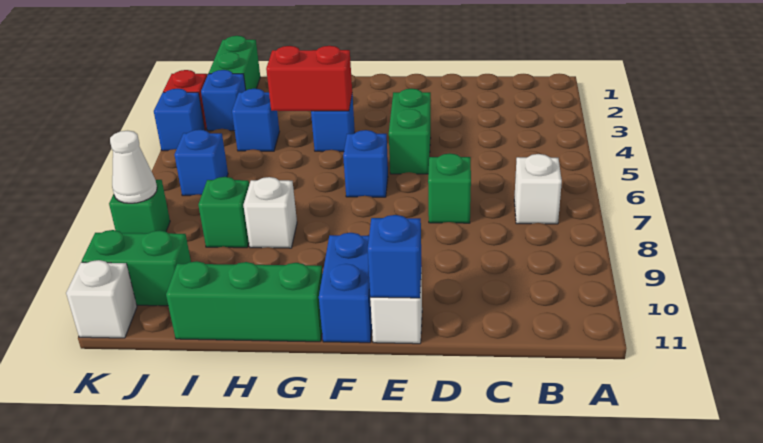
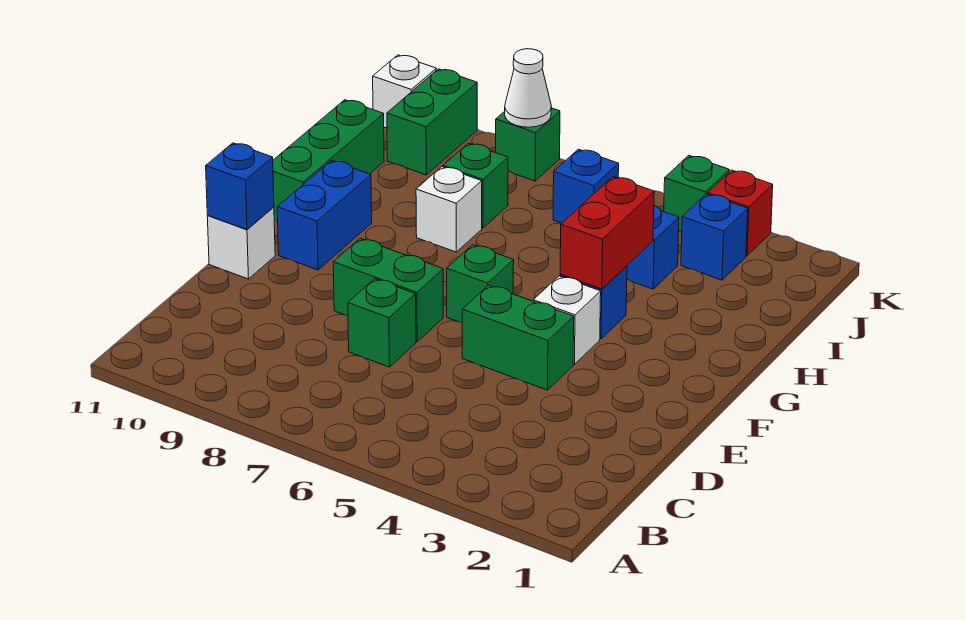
white 1x1 brick [514,154,562,224] -> white 1x1 brick moved to [533,276,601,364]
blue 1x1 brick [343,130,388,197] -> green 1x1 brick [447,245,514,323]
blue 1x2 brick [319,233,372,343] -> blue 1x2 brick turned to [277,161,372,270]
green 1x2 brick [209,36,260,90] -> green 1x2 brick moved to [333,239,443,342]
blue 1x1 brick [154,89,205,151] -> green 1x1 brick [664,155,729,232]

